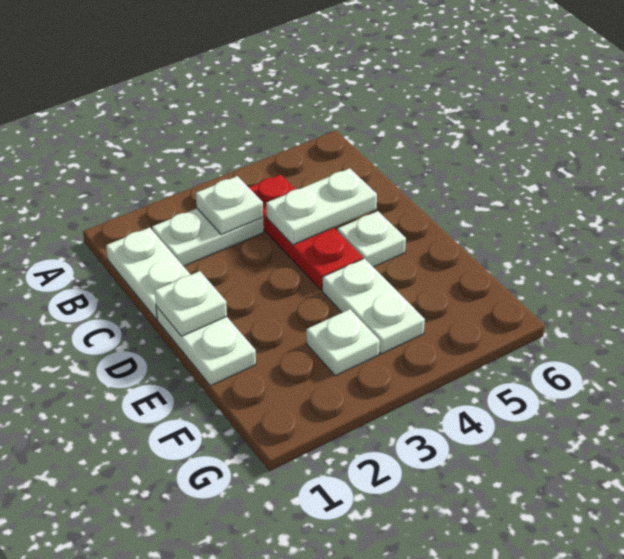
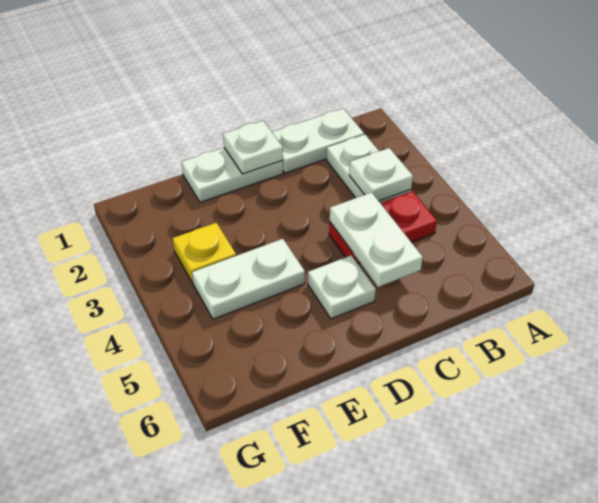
red 1x3 plate [249,174,363,290] -> red 1x2 plate [329,191,437,263]
white 1x1 plate [306,309,380,376] -> yellow 1x1 plate [173,223,236,283]

